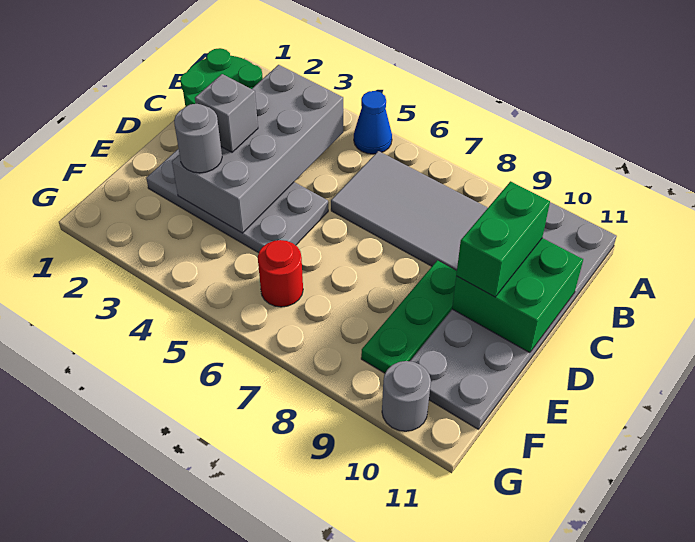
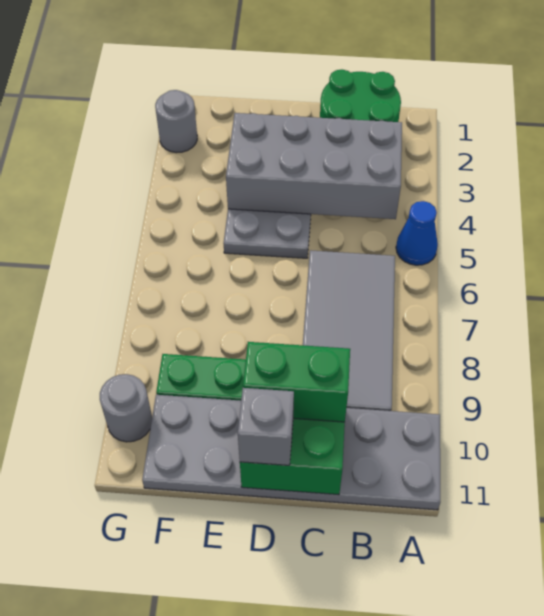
grey 1x1 brick [195,74,258,152] -> grey 1x1 brick moved to [238,388,294,465]
grey 1x1 round brick [174,104,222,173] -> grey 1x1 round brick moved to [155,90,197,153]
red 1x1 round brick [258,240,303,307] -> none

